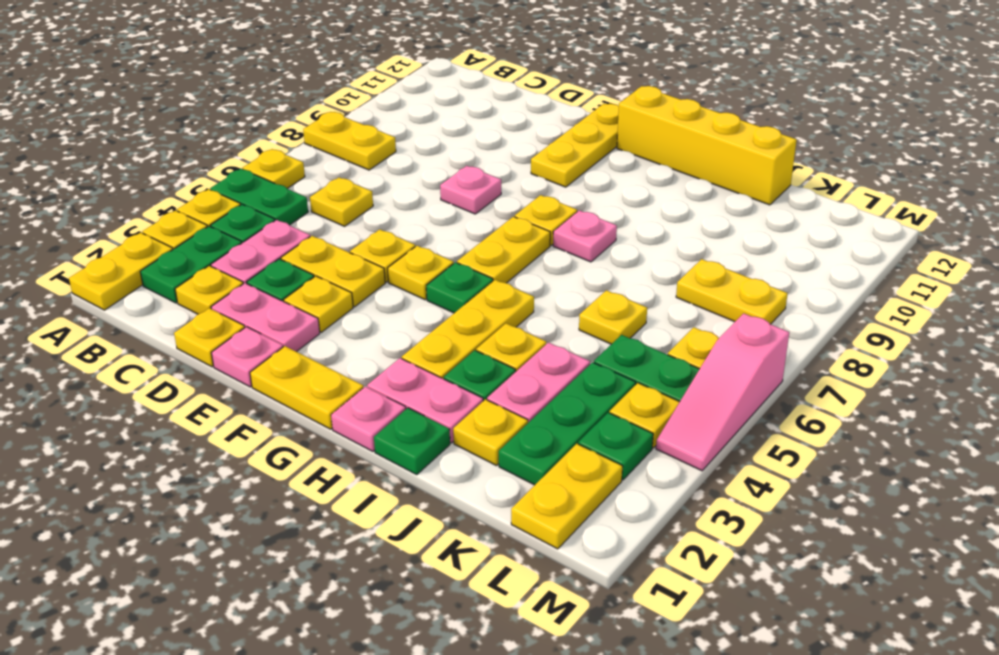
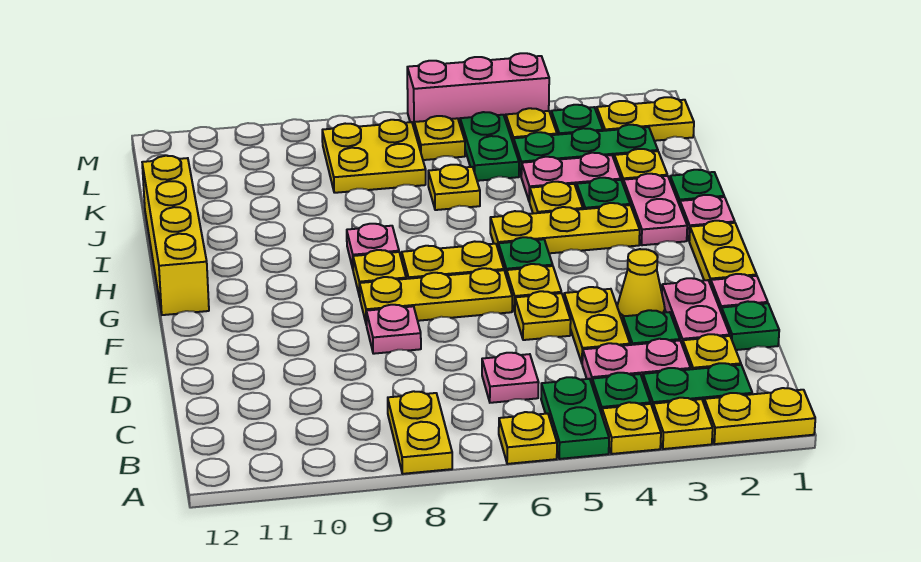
yellow 1x1 plate [310,177,373,226] -> pink 1x1 plate [482,353,539,403]
yellow 1x1 plate [174,308,245,367] -> green 1x1 plate [721,301,779,350]
yellow 1x1 plate [284,276,353,332] -> yellow 1x1 cone [617,249,665,322]
yellow 1x3 plate [531,104,619,187] -> yellow 1x3 plate moved to [360,268,512,325]
yellow 1x2 plate [676,259,788,324] -> yellow 2x2 plate [322,120,426,193]
pink 1x3 slope [656,313,789,471] -> pink 1x3 brick [407,53,549,127]

